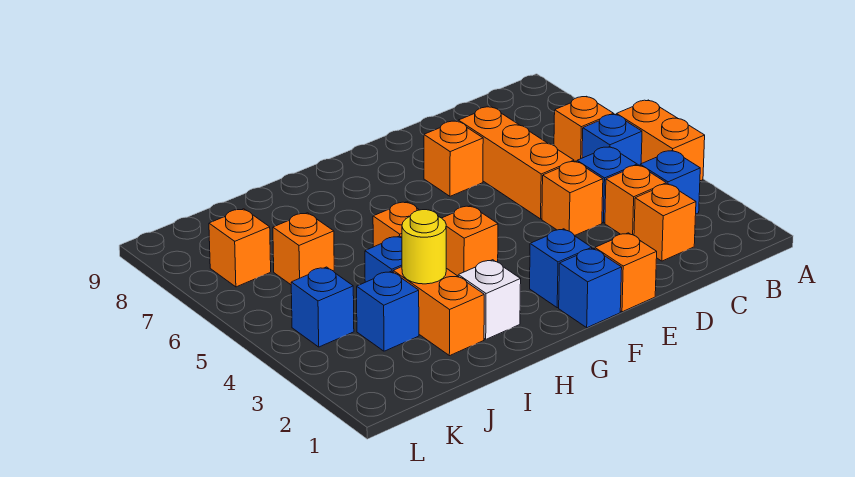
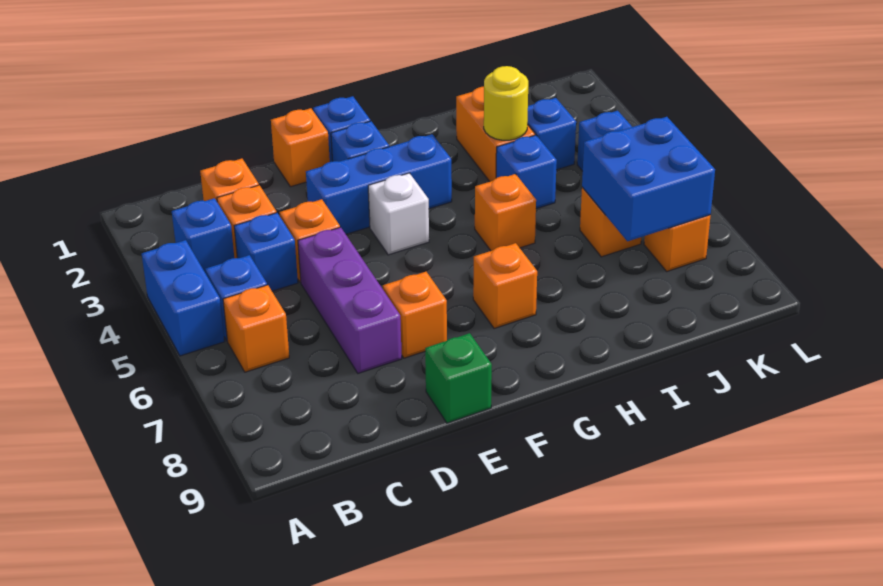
orange 1x2 brick [617,100,705,181] -> blue 1x2 brick [142,240,225,356]
orange 1x3 brick [458,107,574,219] -> purple 1x3 brick [298,227,402,373]
none -> blue 1x3 brick [306,134,452,234]
none -> green 1x1 brick [425,333,492,423]
orange 1x1 brick [442,206,498,276] -> orange 1x1 brick moved to [473,243,537,329]
white 1x1 brick [458,260,521,339] -> white 1x1 brick moved to [368,173,429,255]
none -> blue 2x2 brick [582,117,715,241]

